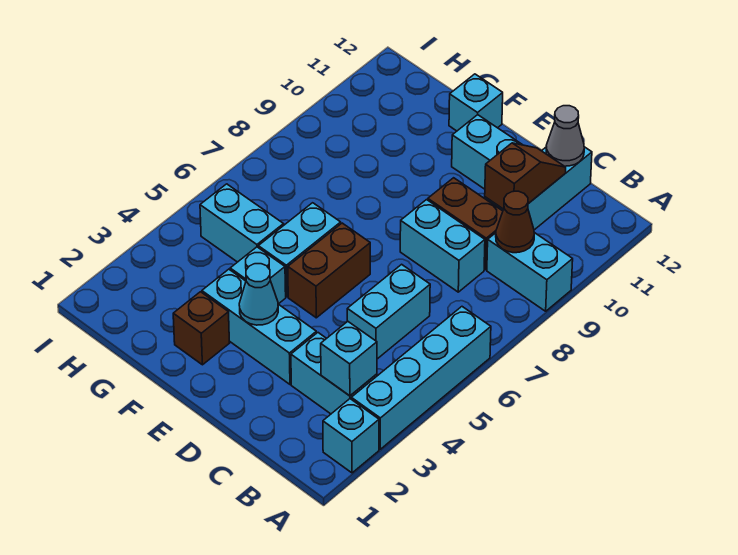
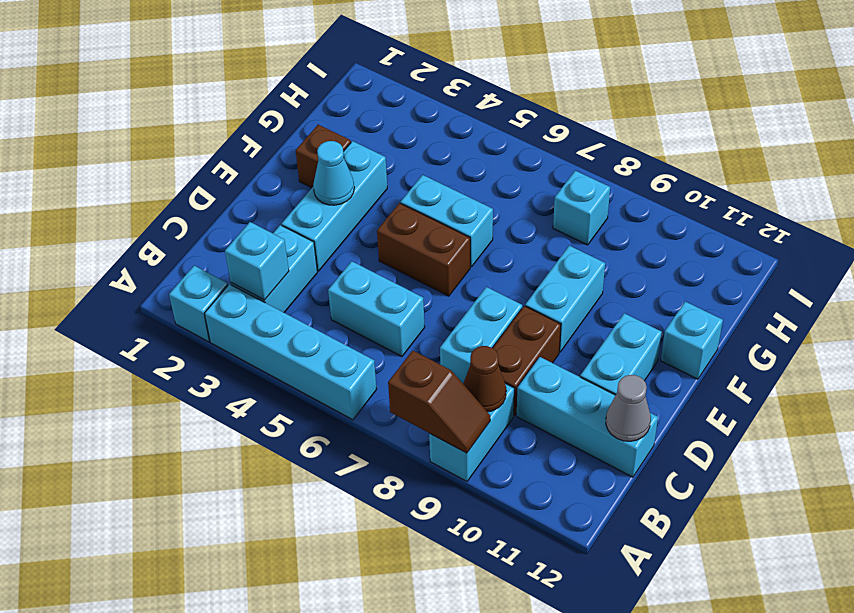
brown 1x2 slope [485,143,566,209] -> brown 1x2 slope moved to [388,350,490,453]
cyan 1x1 brick [230,247,286,304] -> cyan 1x1 brick moved to [553,171,610,245]
cyan 1x2 brick [200,184,284,262] -> cyan 1x2 brick moved to [525,246,605,352]

